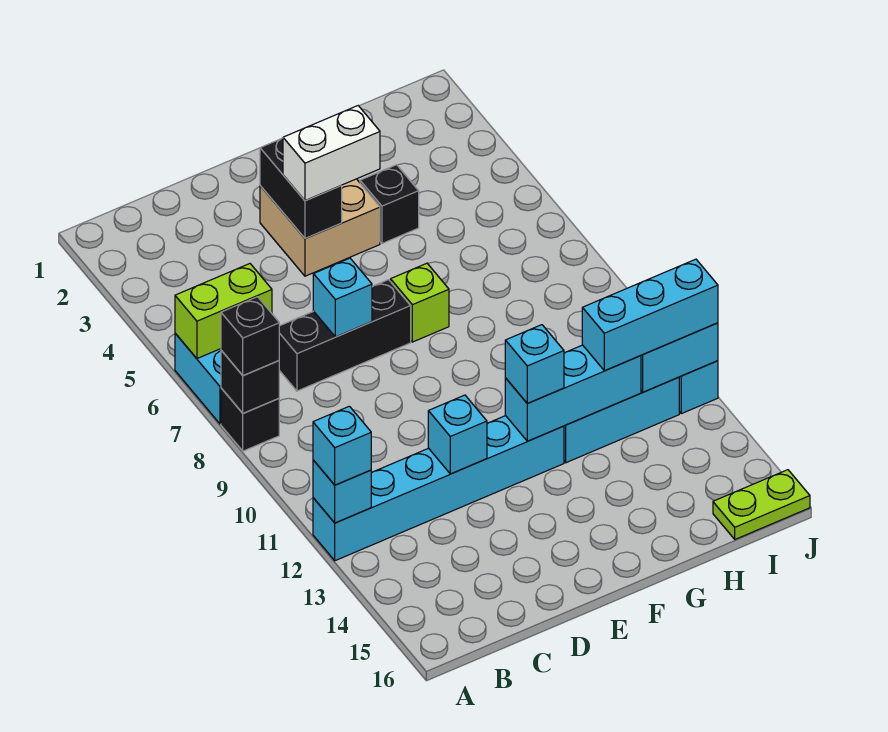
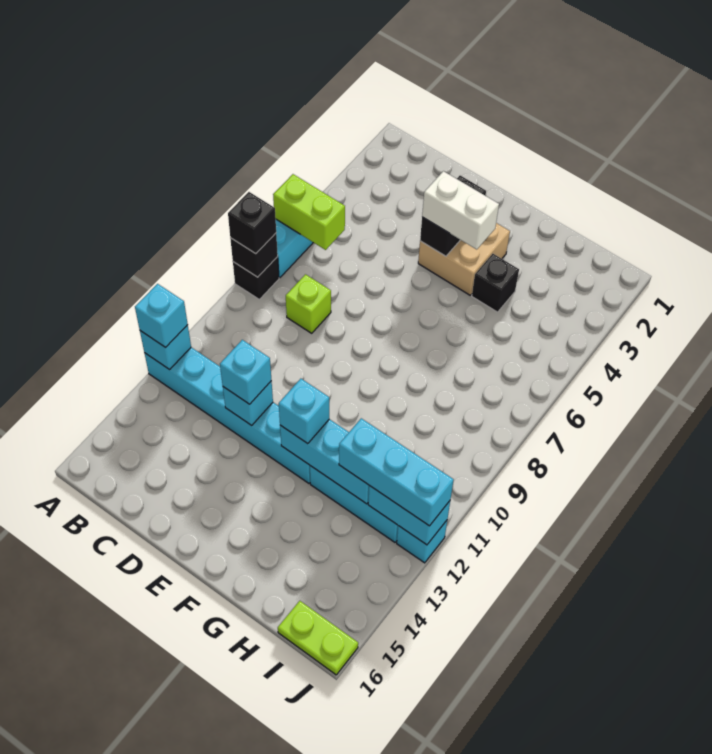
black 1x3 brick [279,280,411,391] -> none
cyan 1x1 brick [313,258,372,337] -> cyan 1x1 brick moved to [220,340,271,404]
lime 1x1 brick [391,263,449,342] -> lime 1x1 brick moved to [286,274,331,333]

